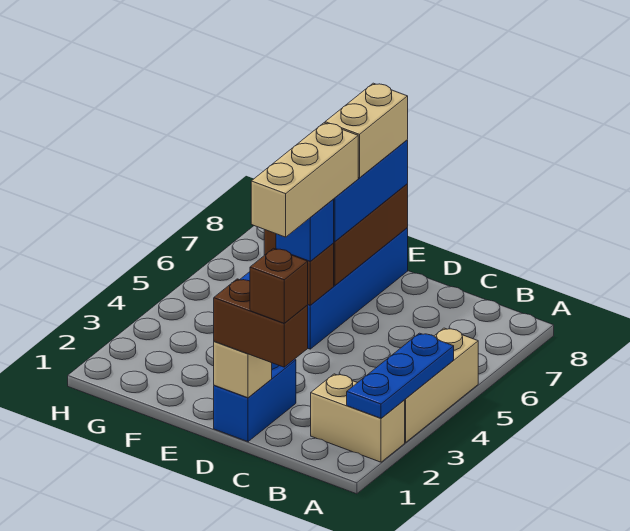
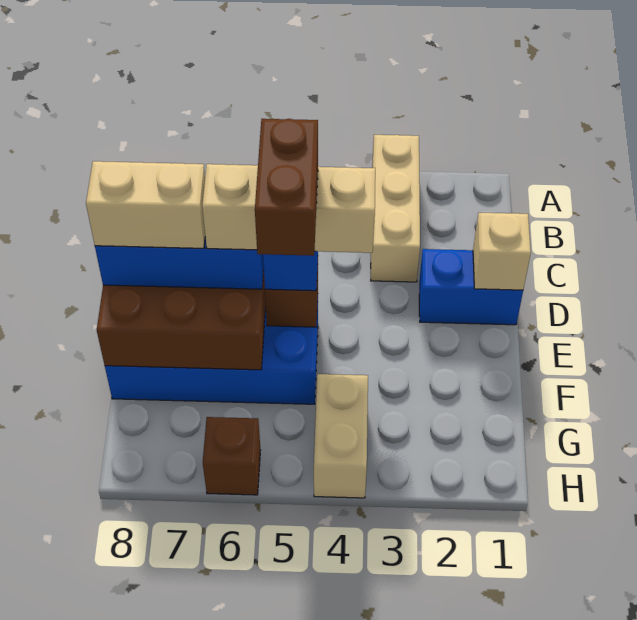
tan 1x2 brick [311,374,405,462] -> tan 1x2 brick moved to [314,374,368,498]
blue 1x3 plate [347,333,454,418] -> none
tan 1x3 brick [405,328,478,442] -> tan 1x3 brick turned to [371,135,420,282]
brown 1x2 brick [214,279,308,367] -> brown 1x2 brick moved to [255,119,318,256]
brown 1x1 brick [250,248,308,323] -> brown 1x1 brick moved to [203,417,261,495]

